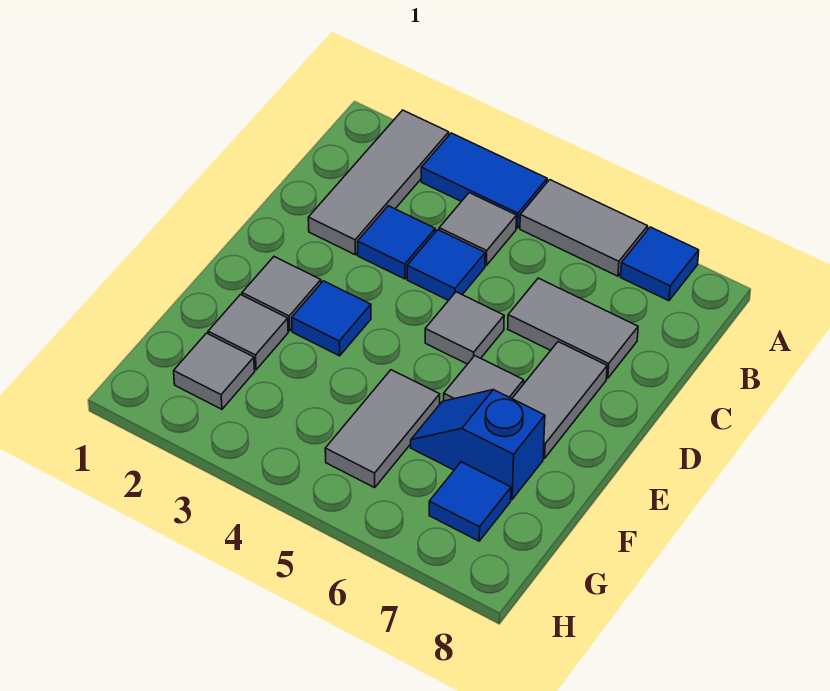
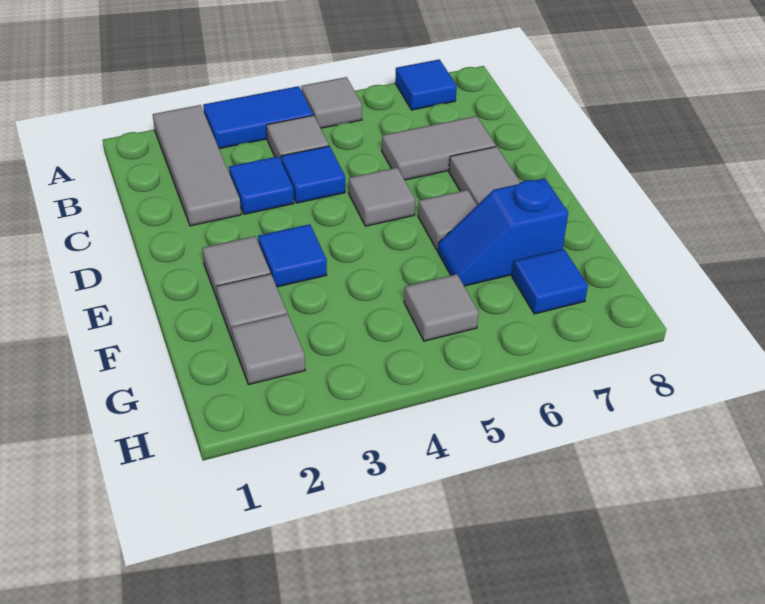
grey 1x2 tile [520,180,648,276] -> grey 1x1 tile [301,77,362,128]
grey 1x2 tile [325,370,440,488] -> grey 1x1 tile [404,274,479,341]

